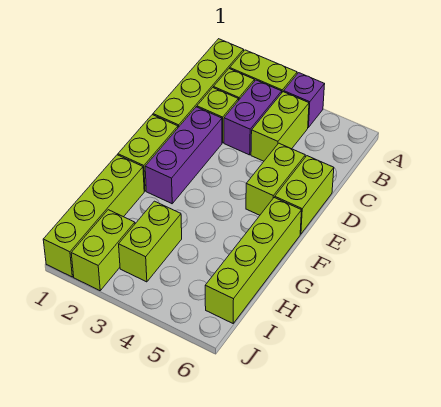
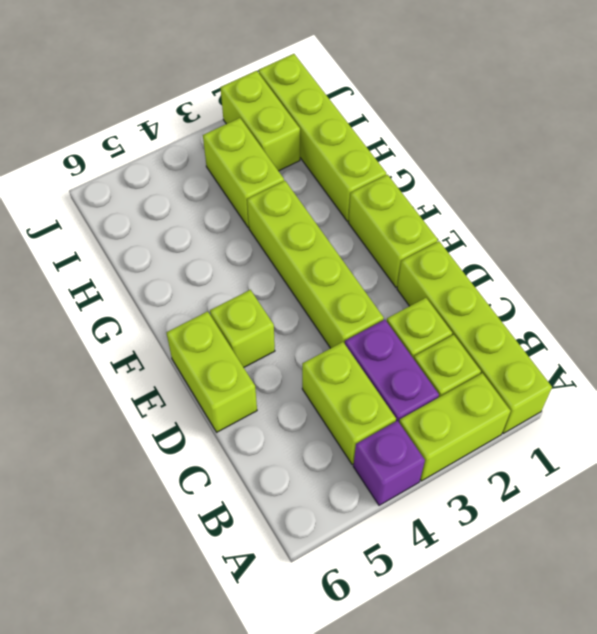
purple 1x3 brick [145,107,222,204] -> none
lime 1x2 brick [246,143,305,215] -> lime 1x1 brick [210,290,275,367]
lime 1x4 brick [205,197,302,323] -> lime 1x4 brick moved to [247,181,384,348]

